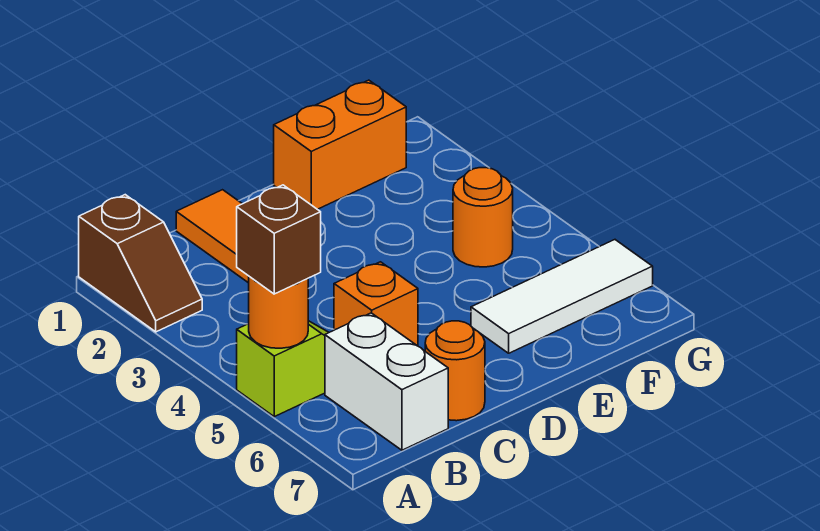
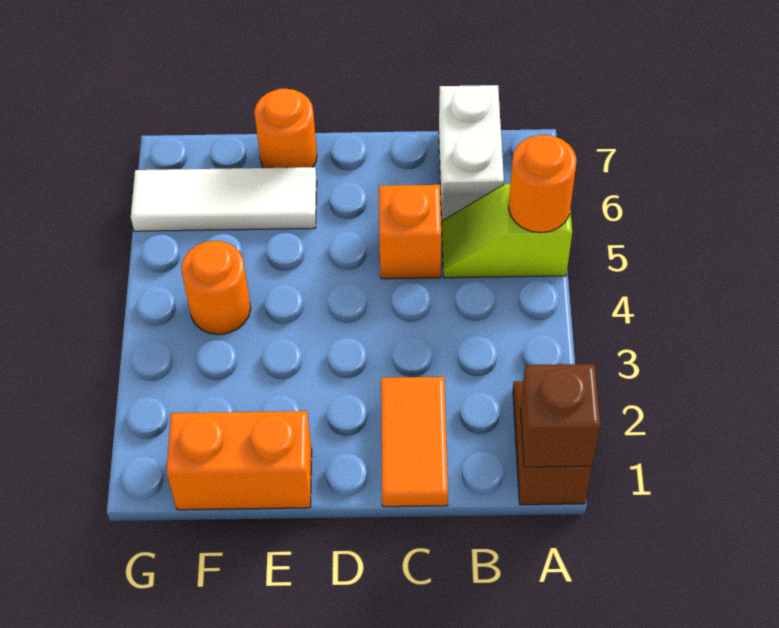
brown 1x1 brick [237,185,321,294] -> brown 1x1 brick moved to [520,364,600,467]
orange 1x1 round brick [425,321,485,421] -> orange 1x1 round brick moved to [254,89,317,168]

